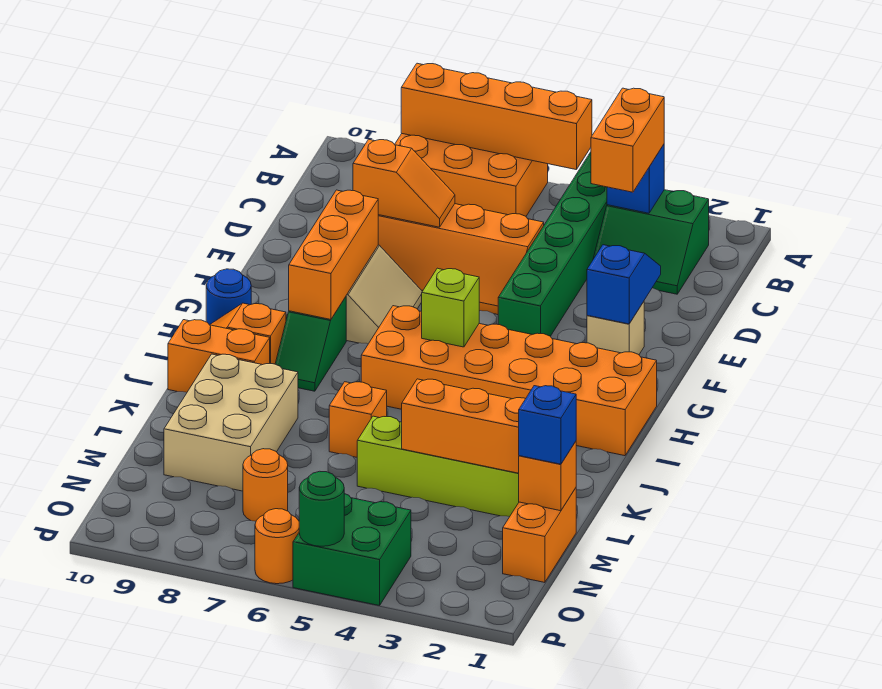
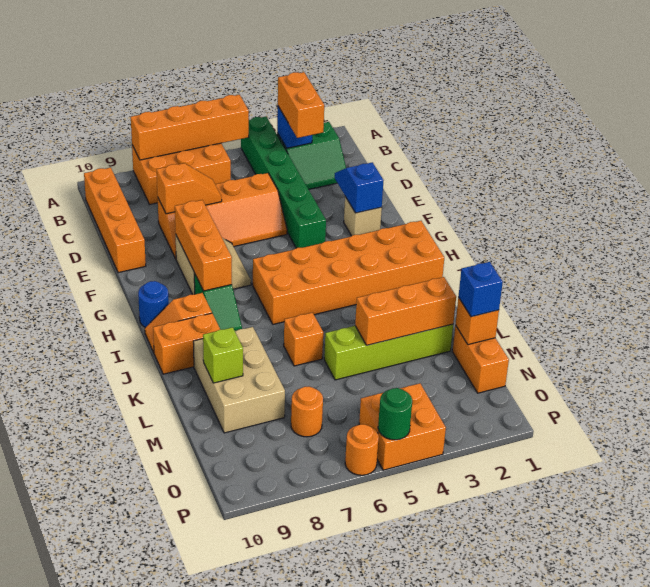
none -> orange 1x4 brick [84,168,146,273]
lime 1x1 brick [422,268,479,347] -> lime 1x1 brick moved to [203,327,243,383]
green 2x2 brick [293,494,411,606] -> orange 2x2 brick [359,383,446,470]

